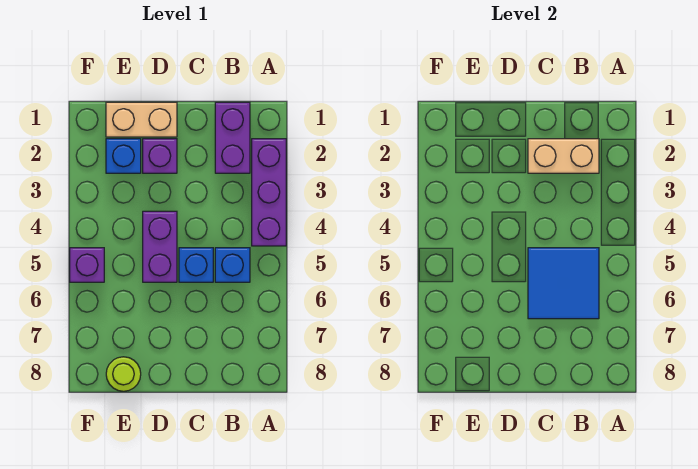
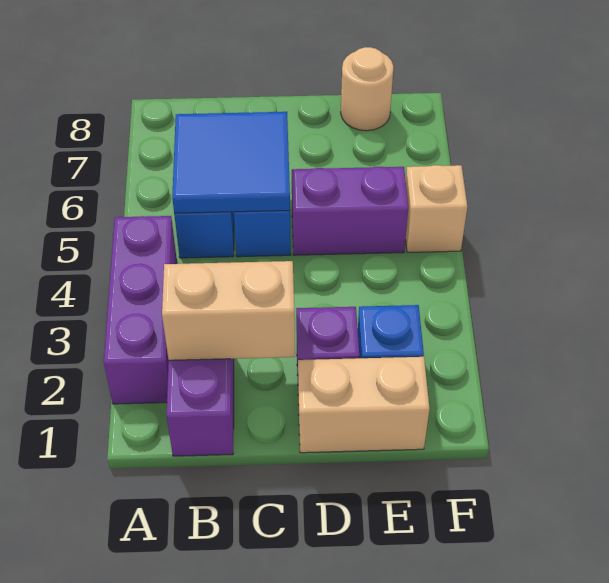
purple 1x2 brick [143,211,177,282] -> purple 1x2 brick turned to [292,167,408,255]
lime 1x1 round brick [106,357,141,391] -> tan 1x1 round brick [341,47,394,131]
purple 1x1 brick [70,248,104,282] -> tan 1x1 brick [406,165,467,252]

